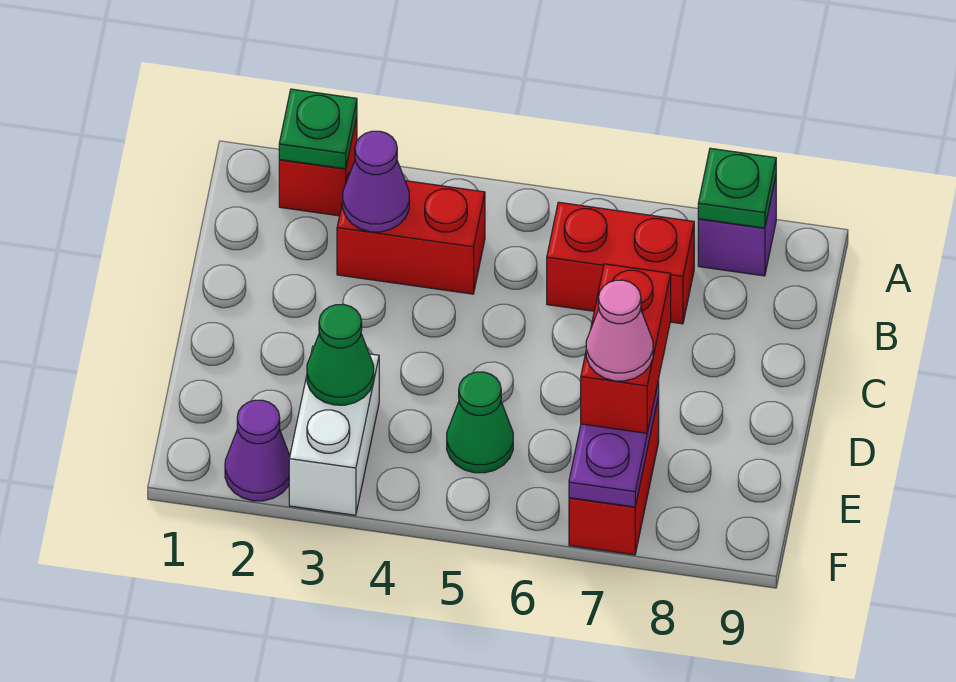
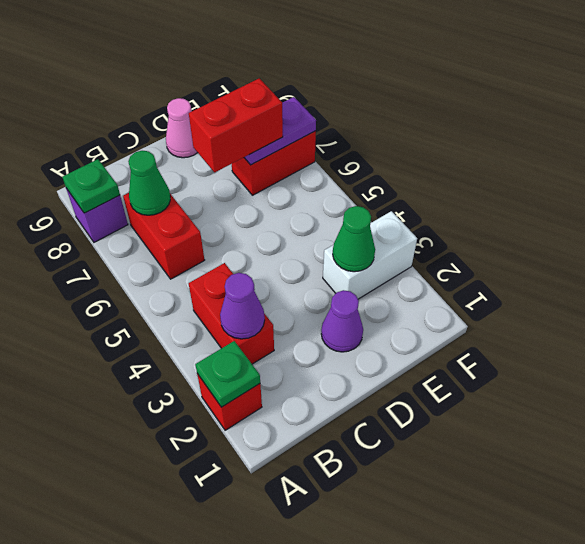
green 1x1 cone [447,372,513,473] -> green 1x1 cone moved to [128,150,170,215]
pink 1x1 cone [586,280,653,381] -> pink 1x1 cone moved to [166,98,198,158]
purple 1x1 cone [225,400,290,501] -> purple 1x1 cone moved to [321,290,363,352]

